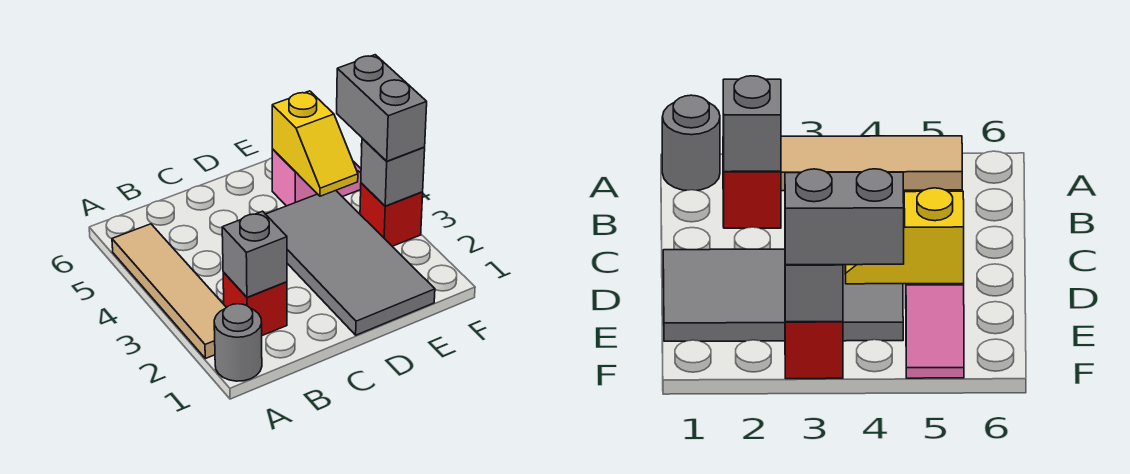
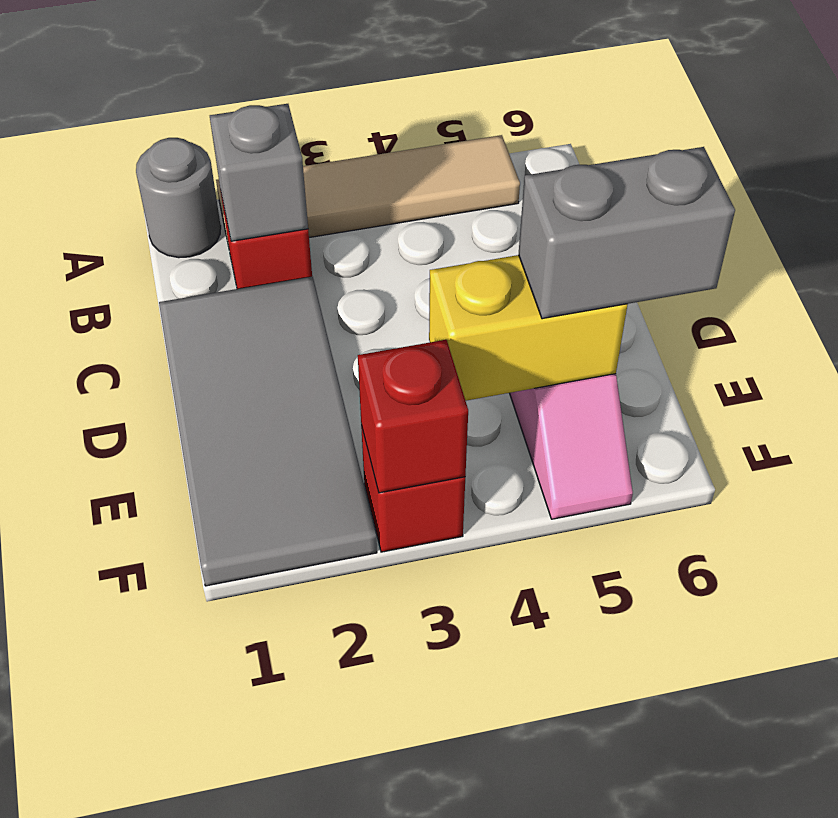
grey 2x4 tile [266,191,435,335] -> grey 2x4 tile turned to [159,277,377,586]
yellow 1x2 slope [272,91,358,196] -> yellow 1x2 brick [429,255,627,401]
grey 1x1 brick [361,138,425,206] -> red 1x1 brick [358,340,468,493]
grey 1x2 brick [337,55,427,161] -> grey 1x2 brick moved to [519,147,735,319]

